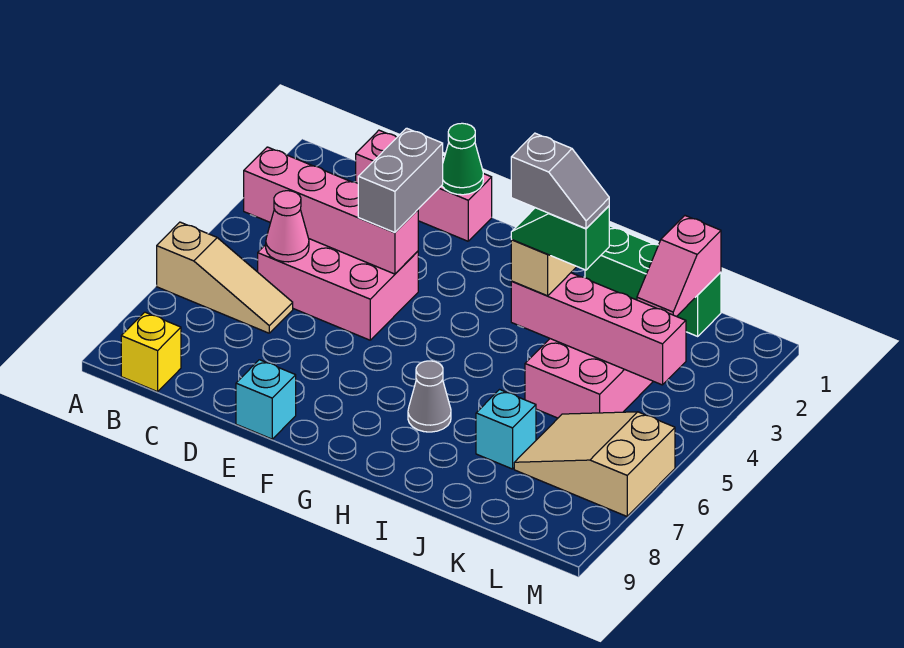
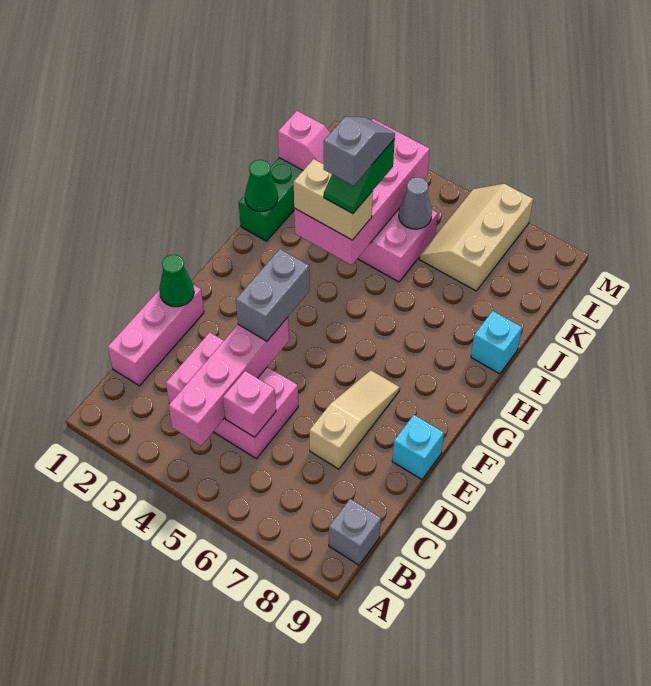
tan 1x3 slope [157,222,293,333] -> tan 1x3 slope moved to [309,370,400,469]
yellow 1x1 brick [121,312,181,392] -> grey 1x1 brick [329,499,381,565]
pink 2x3 brick [258,239,418,340] -> pink 2x3 brick turned to [166,332,298,459]
pink 1x1 cone [266,191,309,262] -> pink 1x1 brick [223,371,276,437]
grey 1x2 brick [358,128,443,232] -> grey 1x2 brick turned to [236,249,310,341]
grey 1x1 cone [408,361,451,432] -> grey 1x1 cone moved to [399,177,432,229]
none -> green 1x1 cone [245,160,278,212]
pink 1x4 brick [511,273,686,385] -> pink 2x4 brick [294,119,430,265]
cyan 1x1 brick [476,390,536,469] -> cyan 1x1 brick moved to [471,311,522,374]
tan 2x3 slope [514,412,675,516] -> tan 2x3 slope turned to [419,184,533,291]

